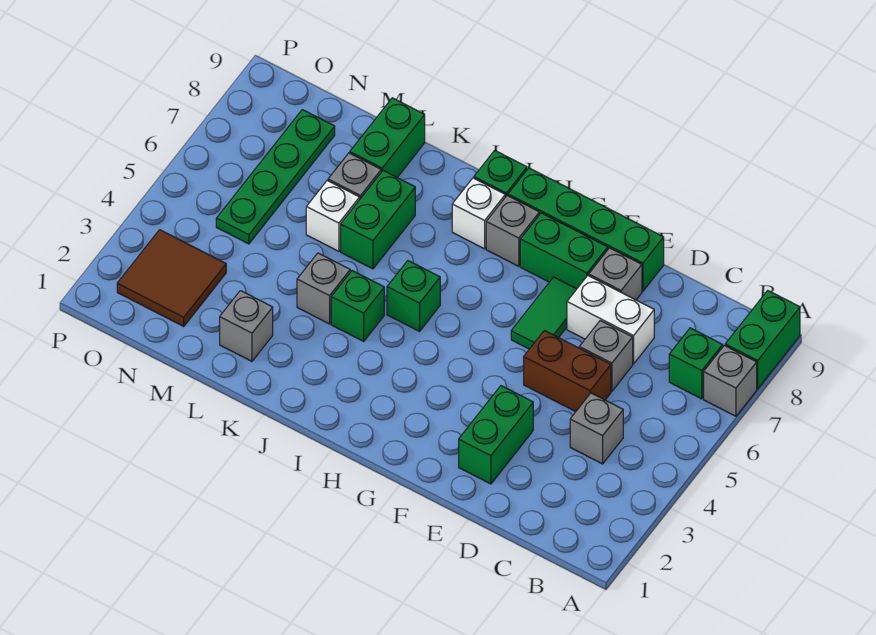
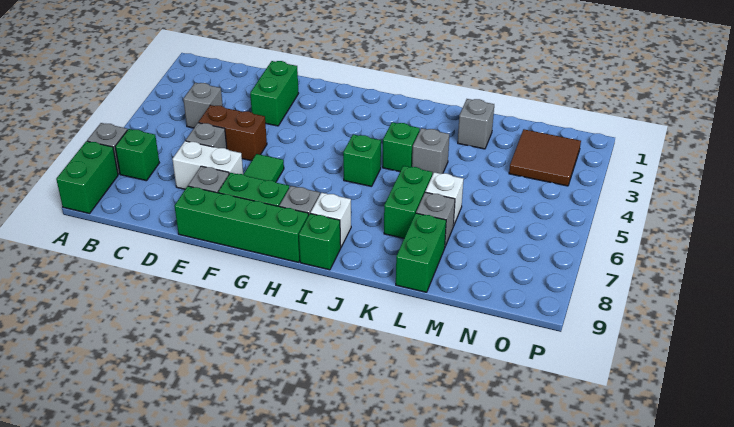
green 1x4 plate [216,110,335,244] -> none

